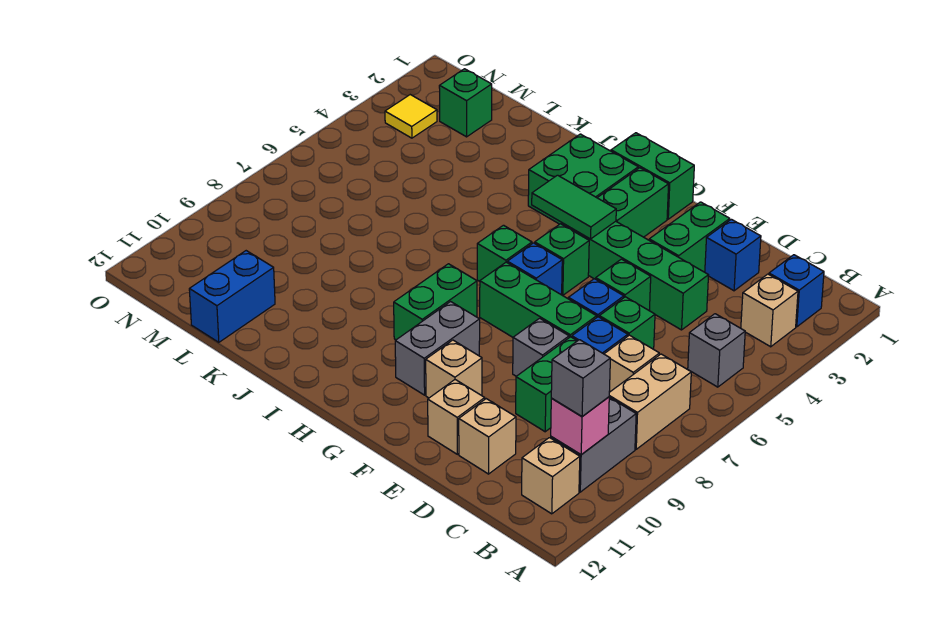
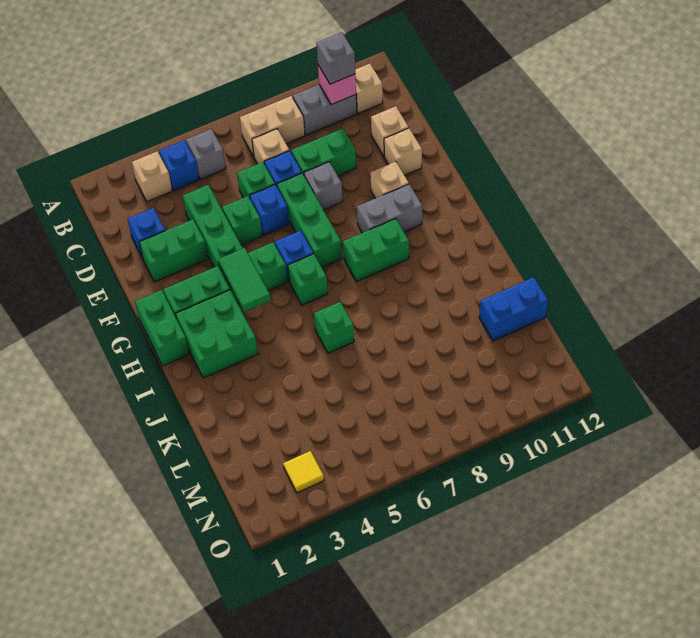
blue 1x1 brick [769,255,824,327] -> blue 1x1 brick moved to [159,140,199,190]
green 1x1 brick [439,69,492,137] -> green 1x1 brick moved to [314,302,354,353]

